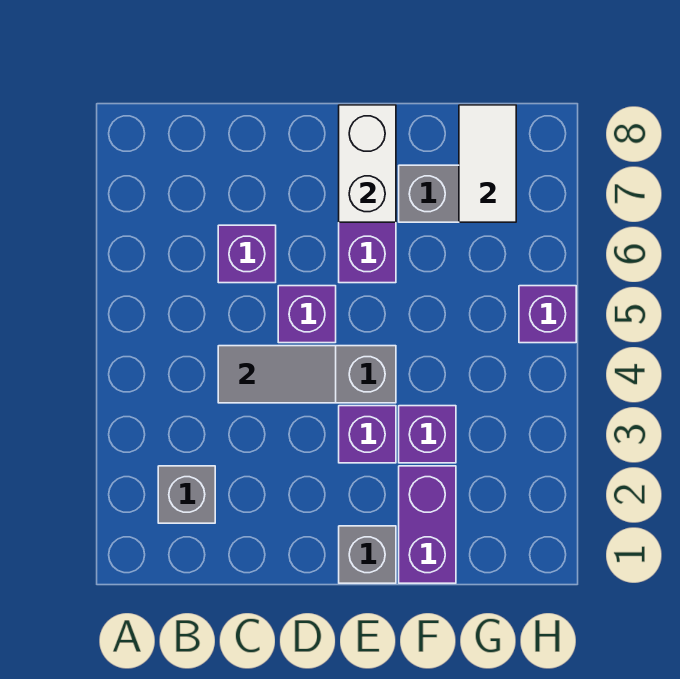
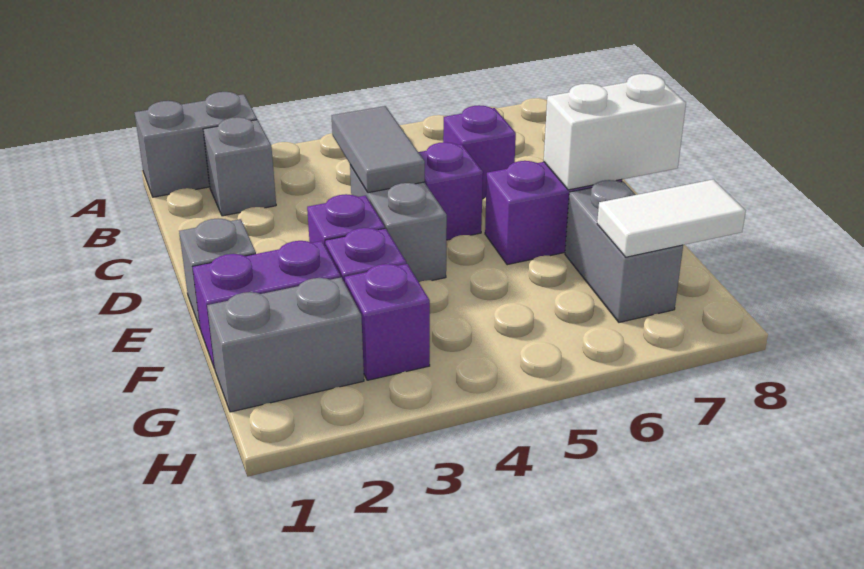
none -> grey 1x2 brick [134,92,257,197]
none -> grey 1x2 brick [207,278,364,412]
purple 1x1 brick [519,286,576,343] -> purple 1x1 brick moved to [345,264,430,380]

